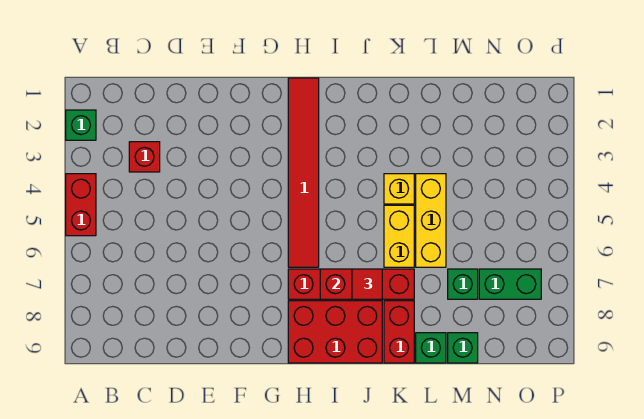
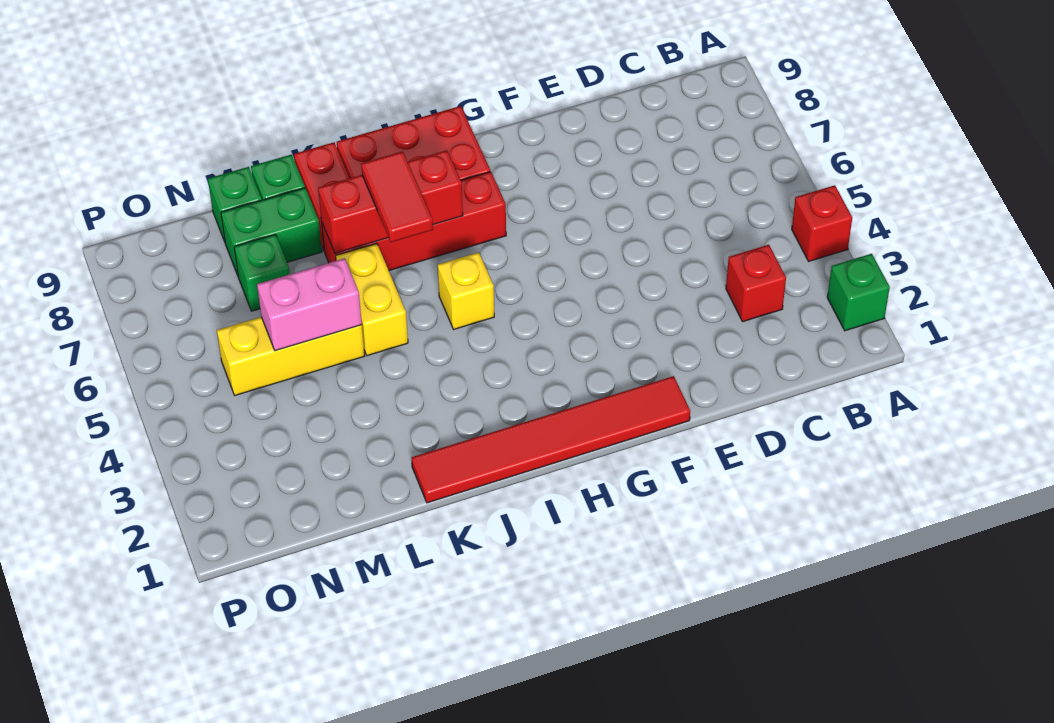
red 1x2 brick [66,174,96,236] -> red 1x1 brick [792,185,852,261]
red 1x6 tile [288,78,319,267] -> red 1x6 tile turned to [412,376,690,503]
red 1x1 tile [352,269,382,299] -> red 1x2 tile [361,151,433,242]
yellow 1x1 brick [384,174,414,204] -> yellow 1x1 brick moved to [438,252,494,329]
yellow 1x3 brick [416,174,446,267] -> yellow 1x3 brick turned to [217,317,364,395]
none -> pink 1x2 brick [257,258,362,351]
green 1x2 brick [479,269,541,299] -> green 1x2 brick moved to [221,188,322,275]

